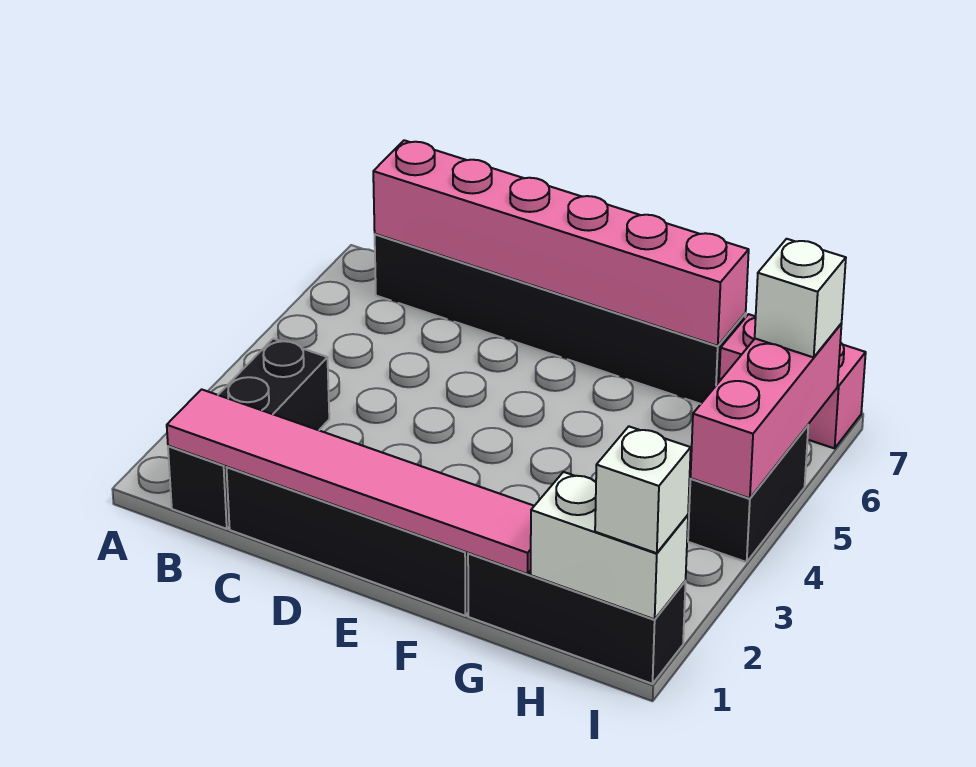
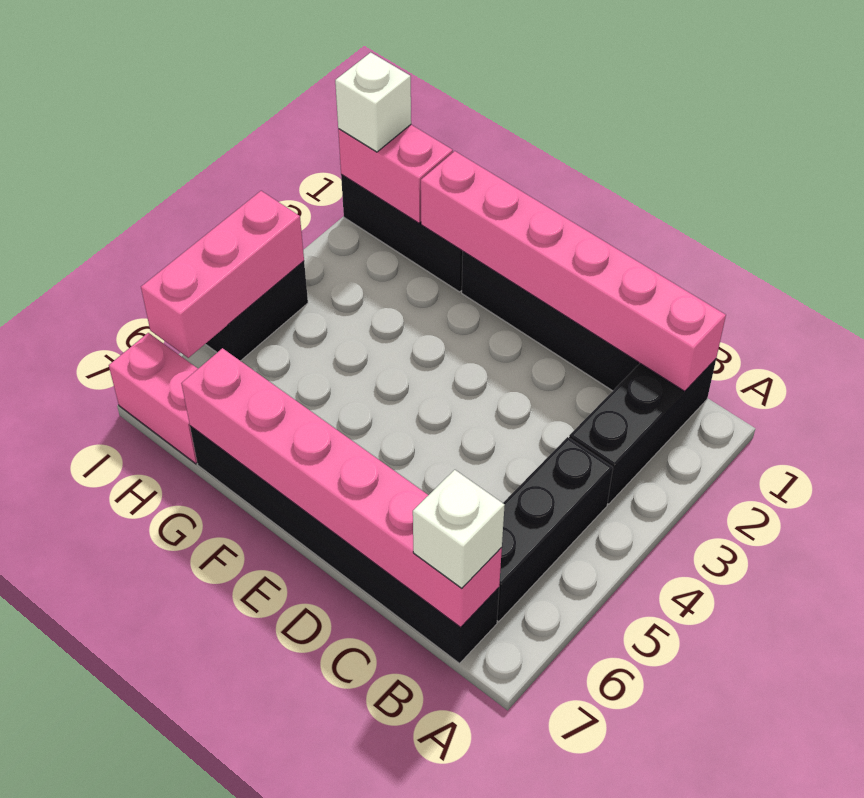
pink 1x6 tile [167,389,534,574] -> pink 1x6 brick [421,151,726,391]
none -> black 1x3 brick [497,437,613,622]
white 1x2 brick [531,472,688,619] -> pink 1x2 brick [338,125,453,223]
white 1x1 brick [755,239,846,357] -> white 1x1 brick moved to [413,470,505,588]

